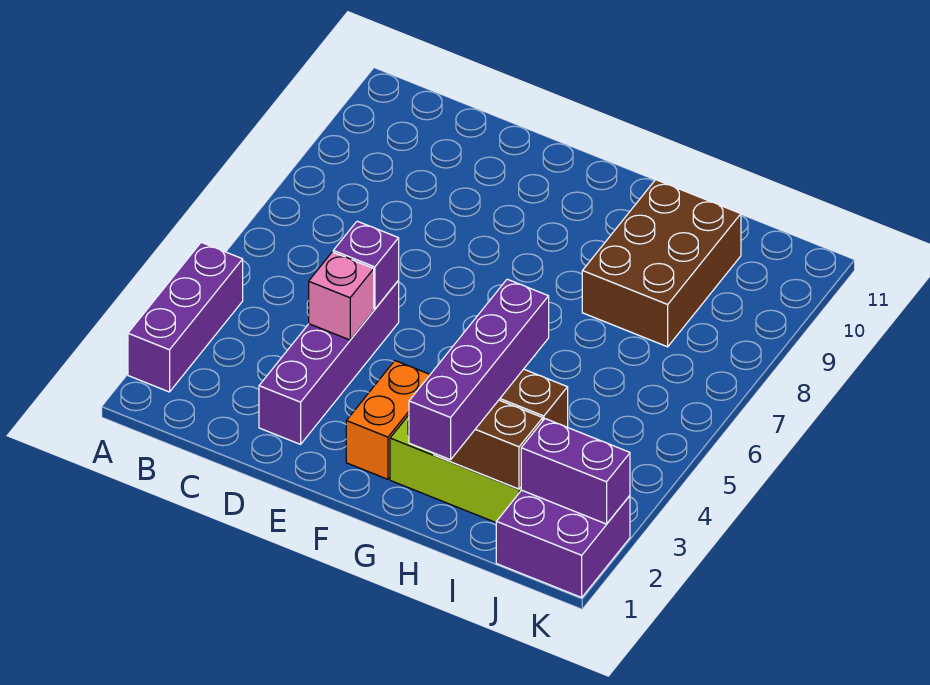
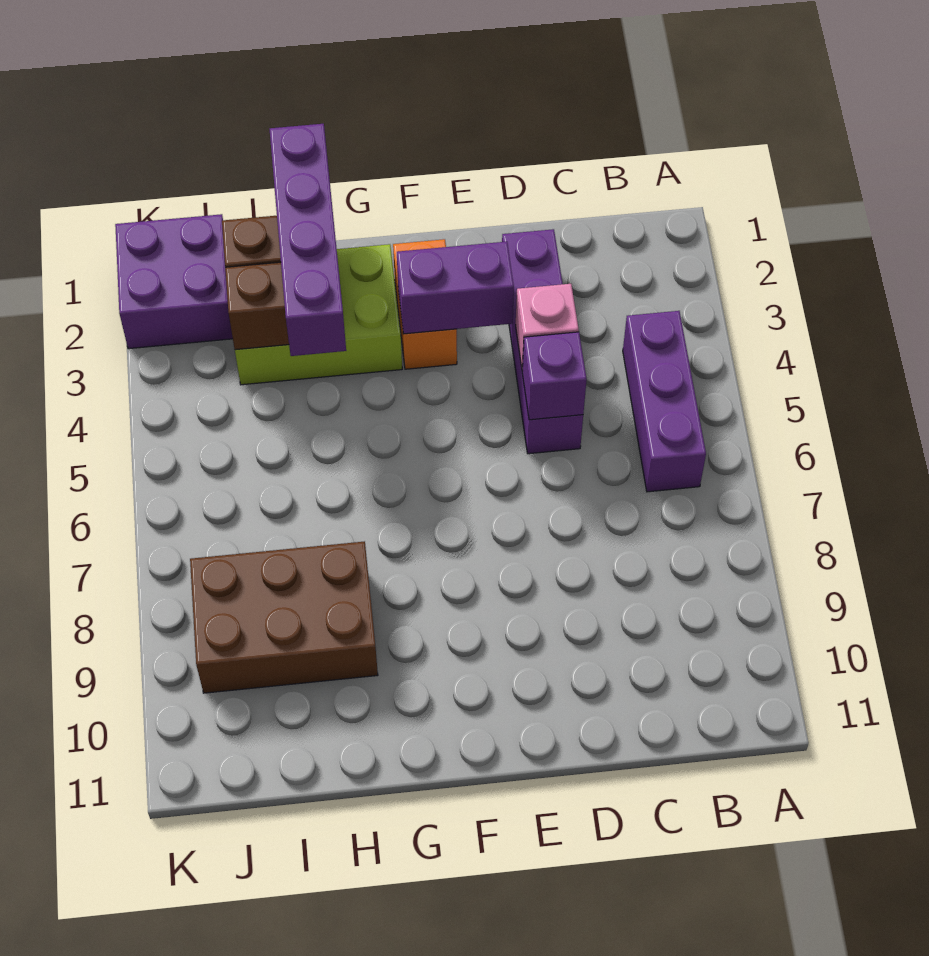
purple 1x3 brick [128,242,243,392] -> purple 1x3 brick moved to [623,311,706,492]
brown 2x3 brick [582,180,741,347] -> brown 2x3 brick turned to [190,541,378,693]
purple 1x2 brick [521,419,630,524] -> purple 1x2 brick moved to [397,242,514,334]

